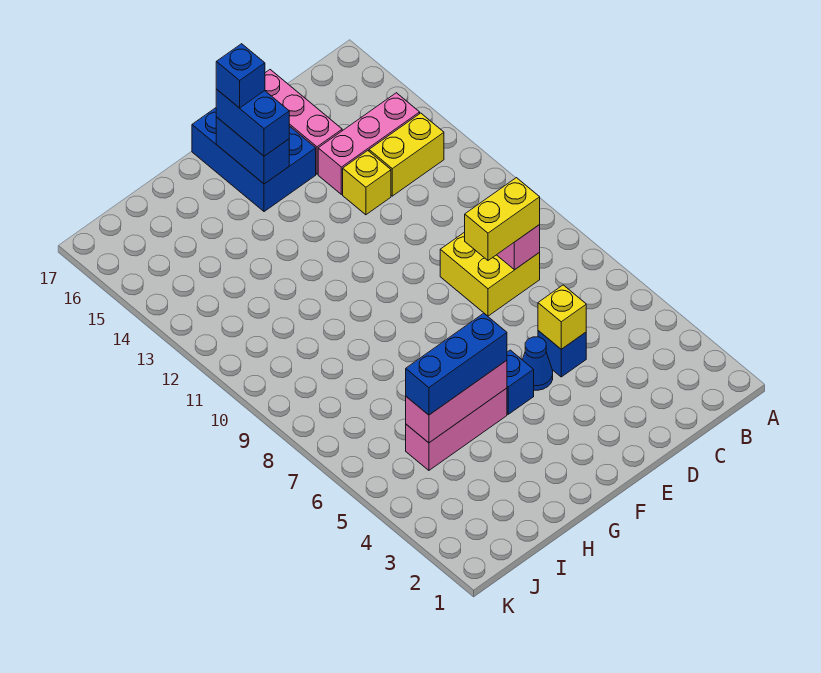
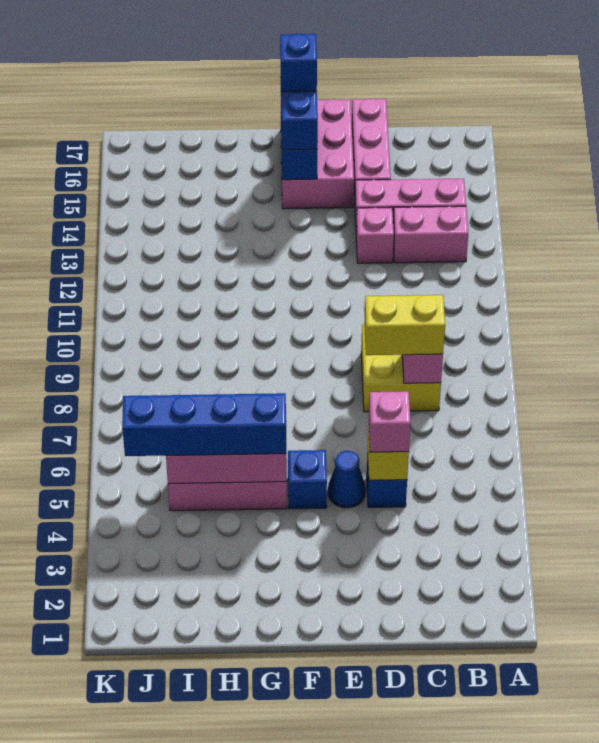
yellow 1x2 brick [369,113,444,196] -> pink 1x2 brick [393,206,468,263]
none -> pink 1x1 brick [369,391,411,452]
yellow 1x1 brick [343,151,391,215] -> pink 1x1 brick [356,207,394,263]
blue 2x3 brick [192,108,316,212] -> pink 2x3 brick [281,99,354,209]
blue 1x3 brick [406,313,507,415] -> blue 1x4 brick [122,393,286,456]

